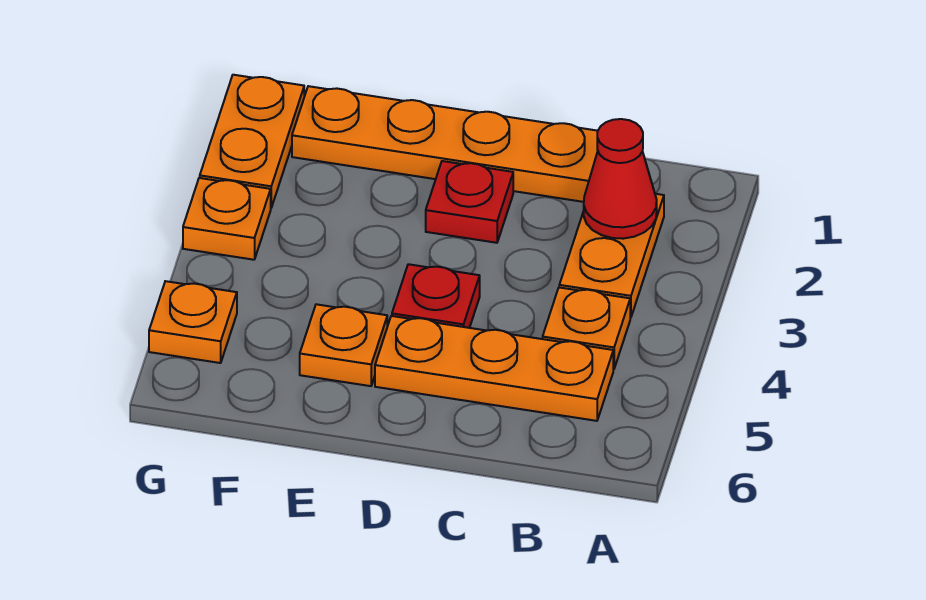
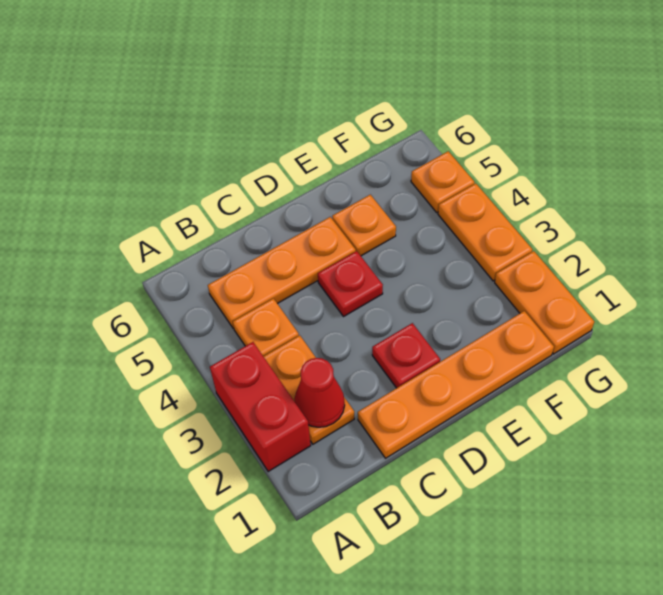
none -> red 1x2 brick [210,342,311,472]
orange 1x1 plate [183,178,271,260] -> orange 1x2 plate [438,184,532,281]

